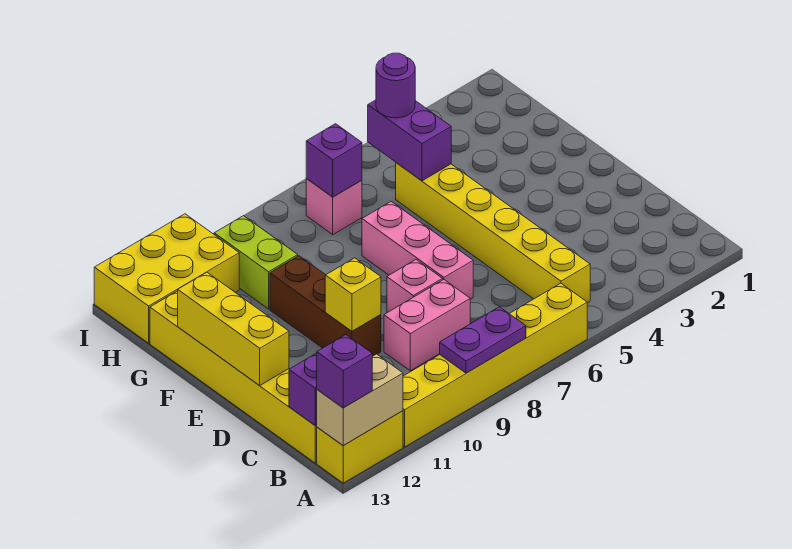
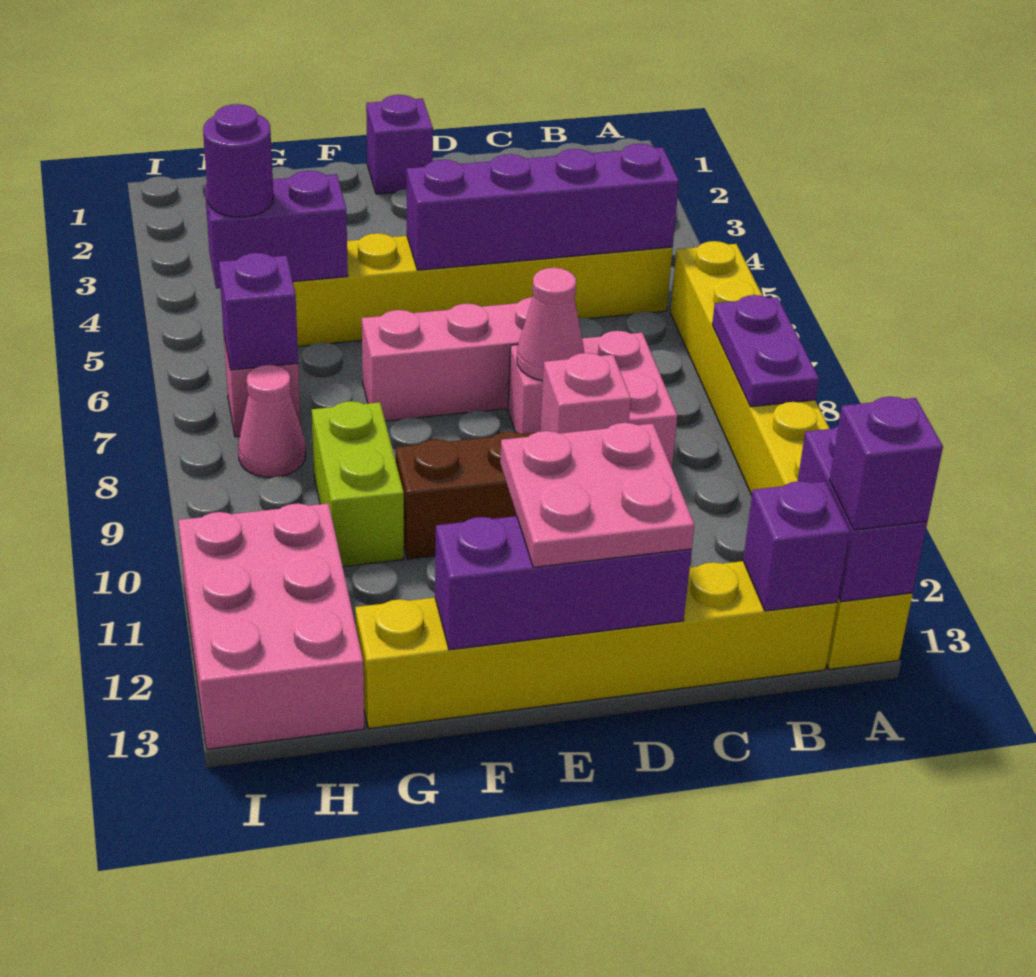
tan 1x2 brick [317,354,403,446] -> purple 1x2 brick [797,426,927,602]
none -> purple 1x4 brick [407,144,679,270]
none -> pink 1x1 cone [517,268,584,381]
yellow 1x1 brick [325,258,381,331] -> pink 1x1 brick [540,353,631,433]
none -> pink 2x2 plate [500,423,695,567]
yellow 1x3 brick [178,272,289,386] -> purple 1x3 brick [435,516,692,650]
none -> purple 1x1 brick [366,95,433,194]
lime 1x2 brick [214,216,298,309] -> lime 1x2 brick turned to [312,401,404,567]
none -> pink 1x1 cone [238,365,306,477]
yellow 2x3 brick [94,214,239,343] -> pink 2x3 brick [178,503,364,749]

